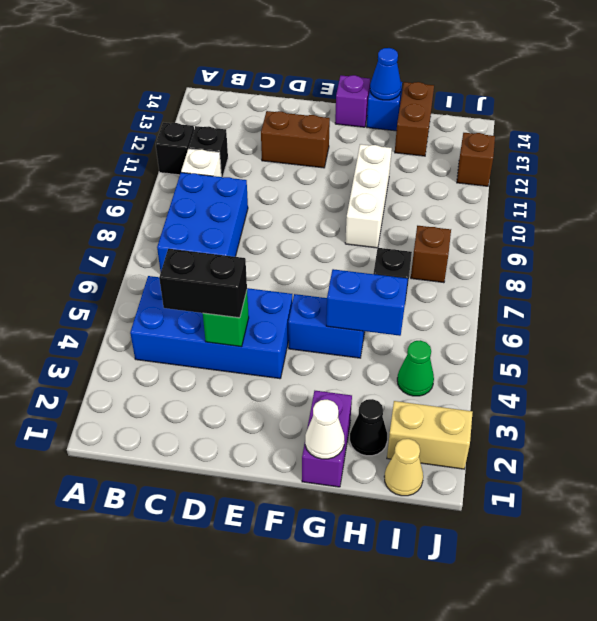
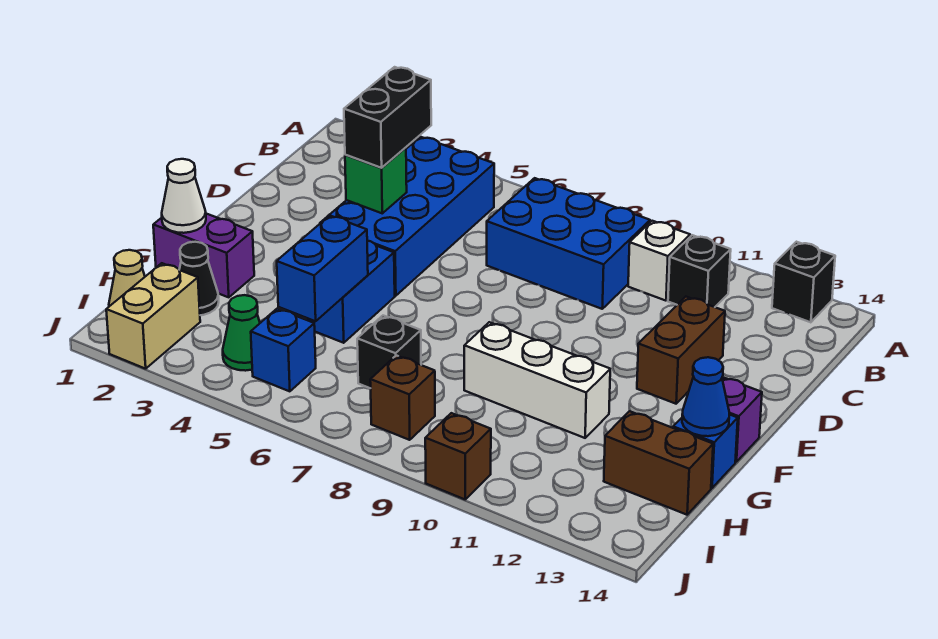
black 1x1 brick [156,123,194,175] -> black 1x1 brick moved to [772,242,835,322]
none -> blue 1x1 brick [251,309,316,391]
brown 1x1 brick [457,133,495,186] -> brown 1x1 brick moved to [425,413,491,499]

